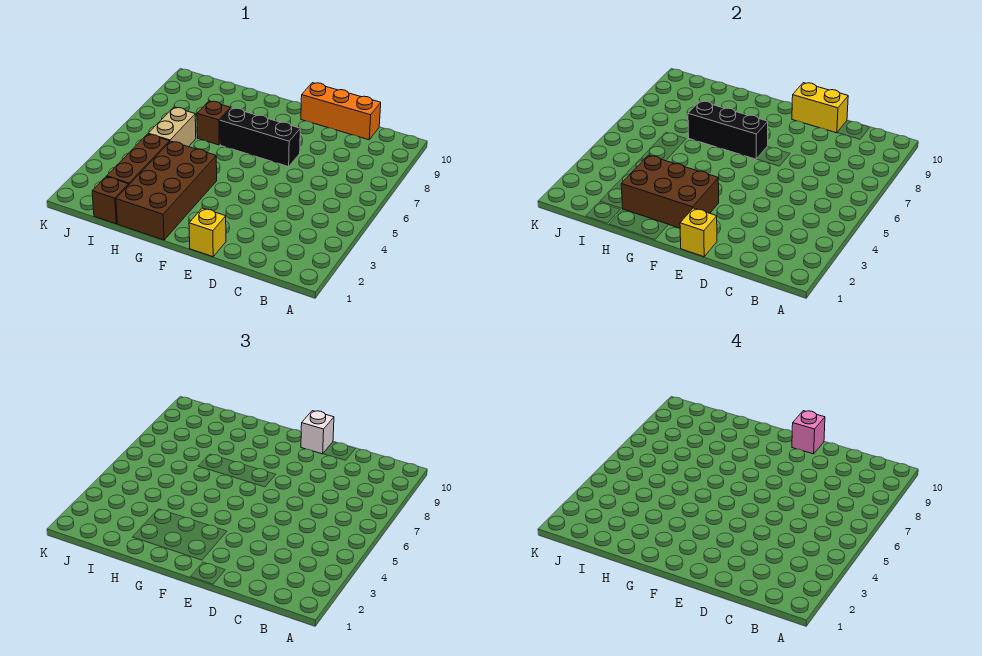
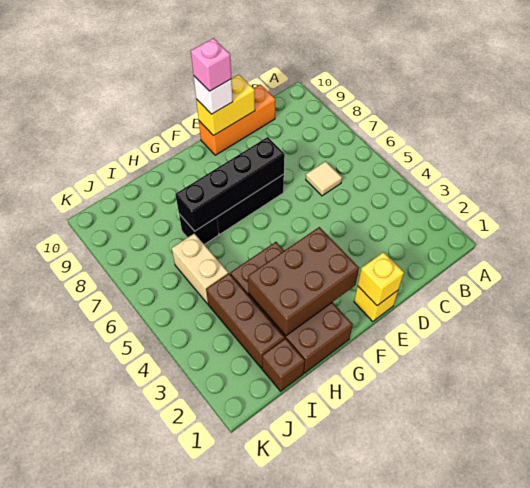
none -> tan 1x1 tile [306,161,342,196]
black 1x3 brick [688,101,768,159] -> black 1x4 brick [176,137,285,231]
brown 1x1 brick [197,101,231,145] -> black 1x1 brick [179,214,219,245]

